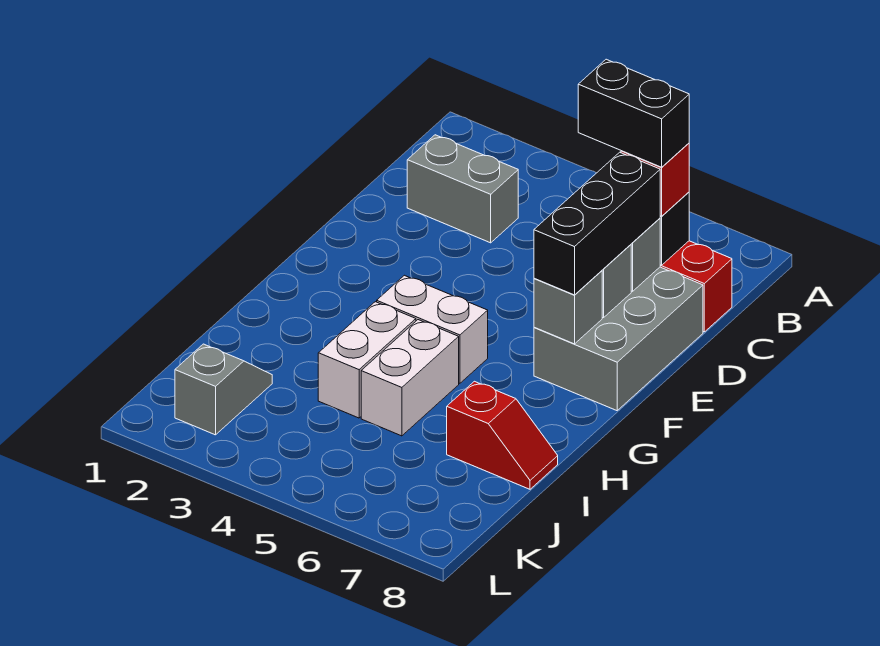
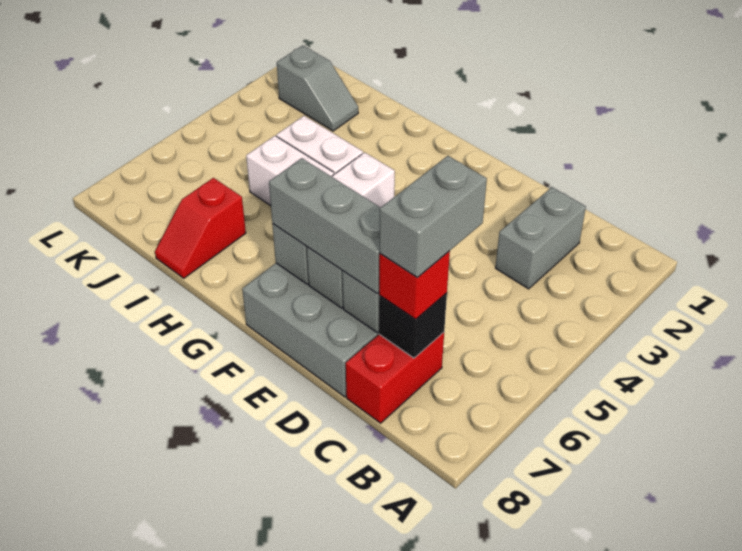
black 1x2 brick [578,59,689,167] -> grey 1x2 brick [380,156,487,278]
black 1x3 brick [534,152,660,295] -> grey 1x3 brick [269,158,381,293]

